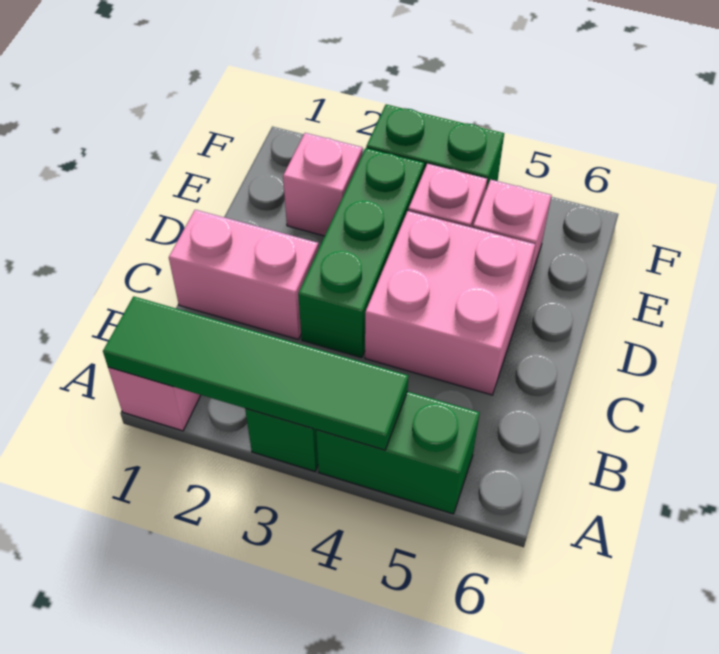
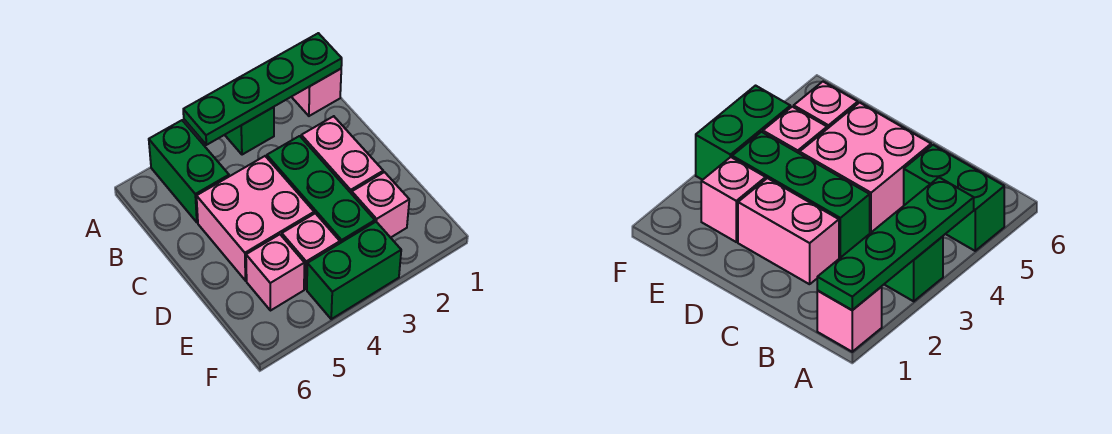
green 1x4 tile [103,296,409,450] -> green 1x4 plate [183,33,342,145]
green 1x2 brick [316,391,480,514] -> green 1x2 brick turned to [149,120,229,222]
pink 1x2 brick [169,210,319,340] -> pink 1x2 brick turned to [301,116,383,194]

